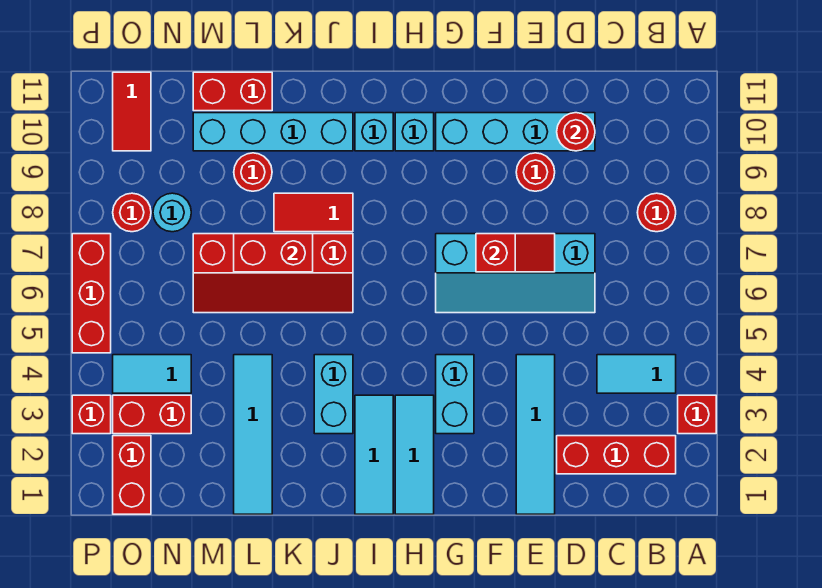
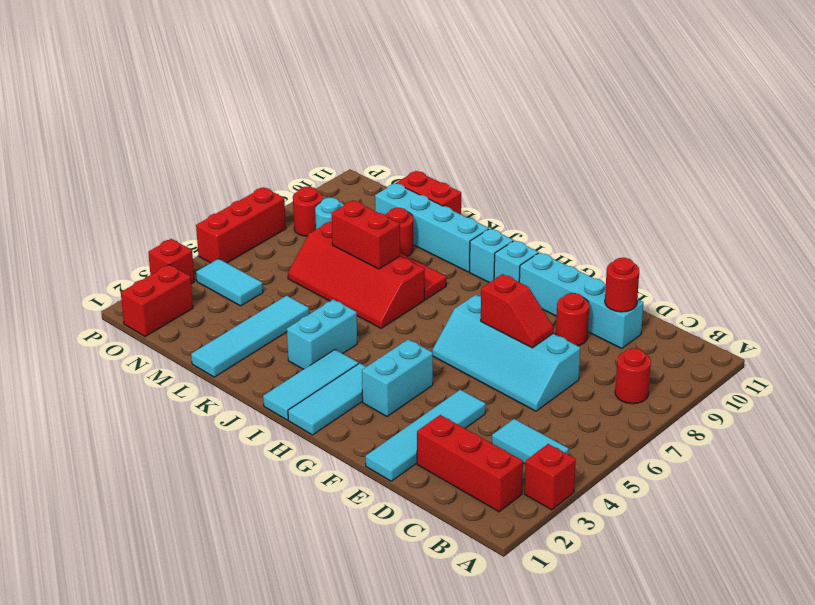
red 1x2 brick [113,395,191,434] -> none
red 1x2 tile [113,72,151,151] -> none

